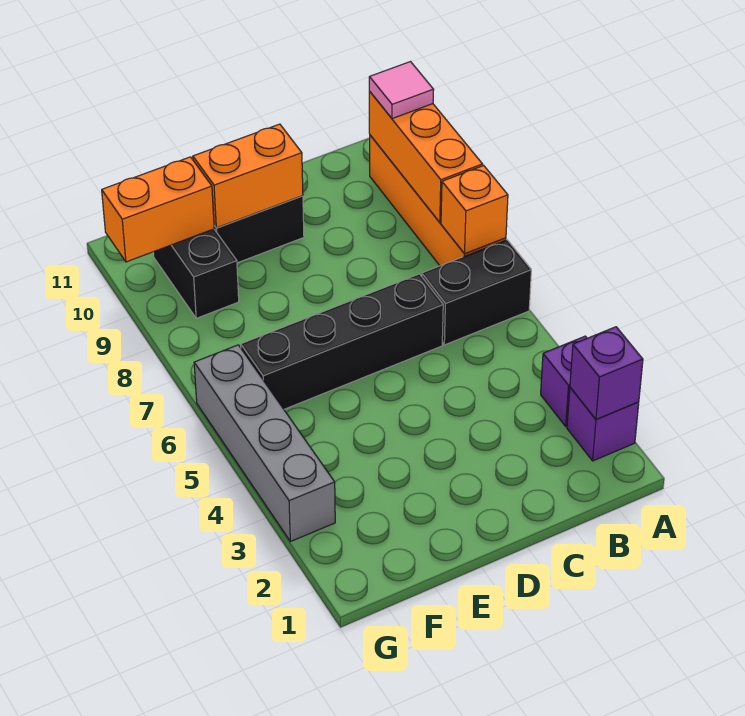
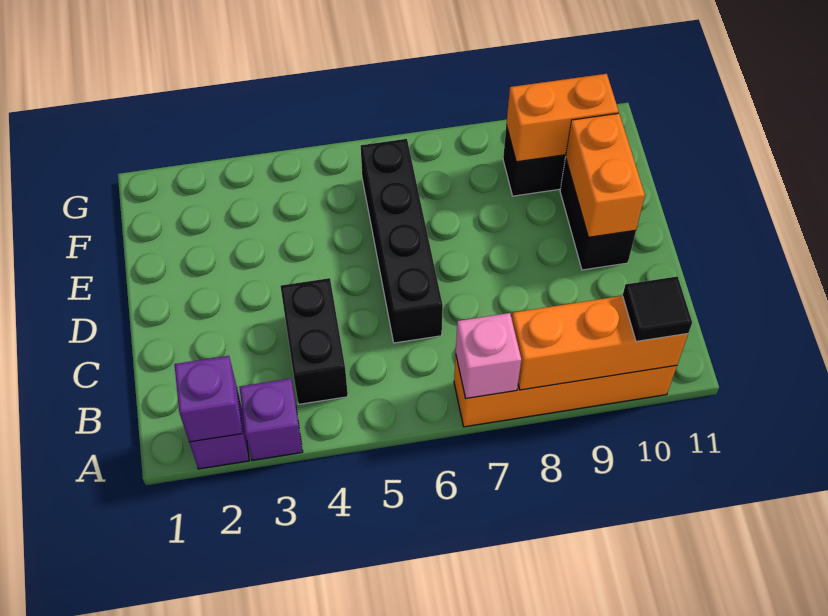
black 1x2 brick [422,240,531,345] -> black 1x2 brick moved to [281,278,348,404]
orange 1x1 brick [441,166,508,254] -> pink 1x1 brick [456,313,521,398]
pink 1x1 tile [369,62,434,119] -> black 1x1 tile [623,276,692,342]
orange 1x2 brick [102,157,214,262] -> orange 1x2 brick turned to [506,74,619,162]
grey 1x4 brick [194,345,335,542] -> none

